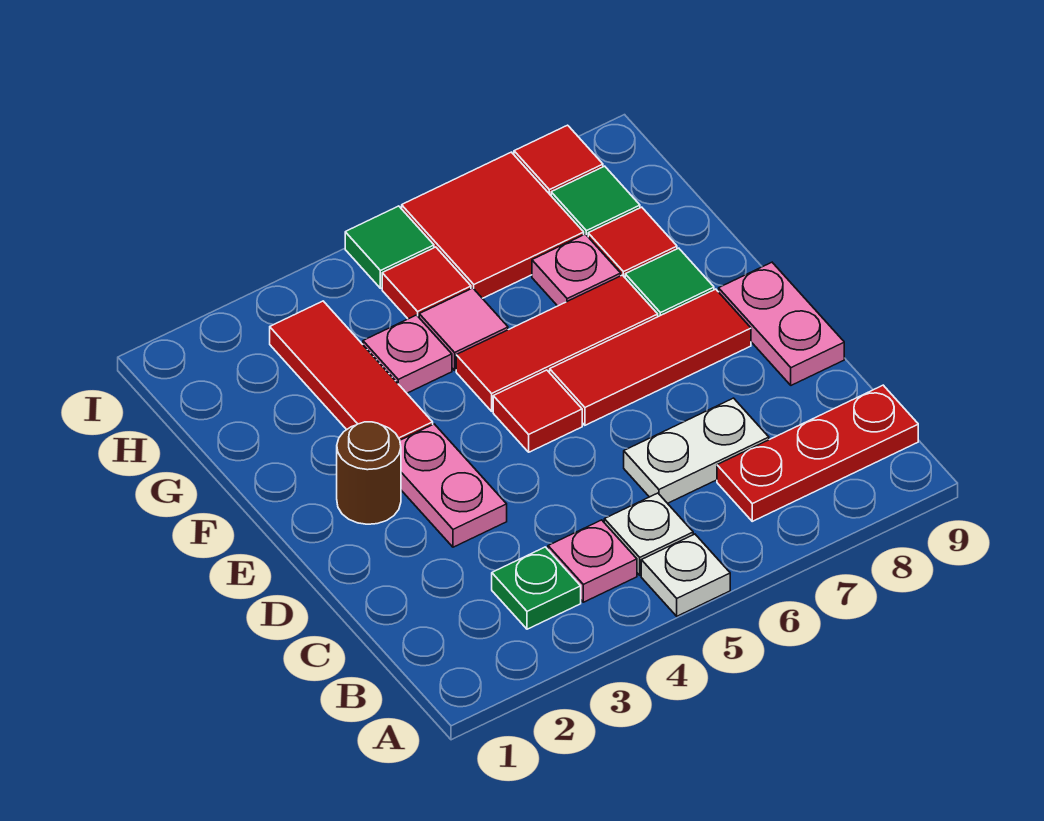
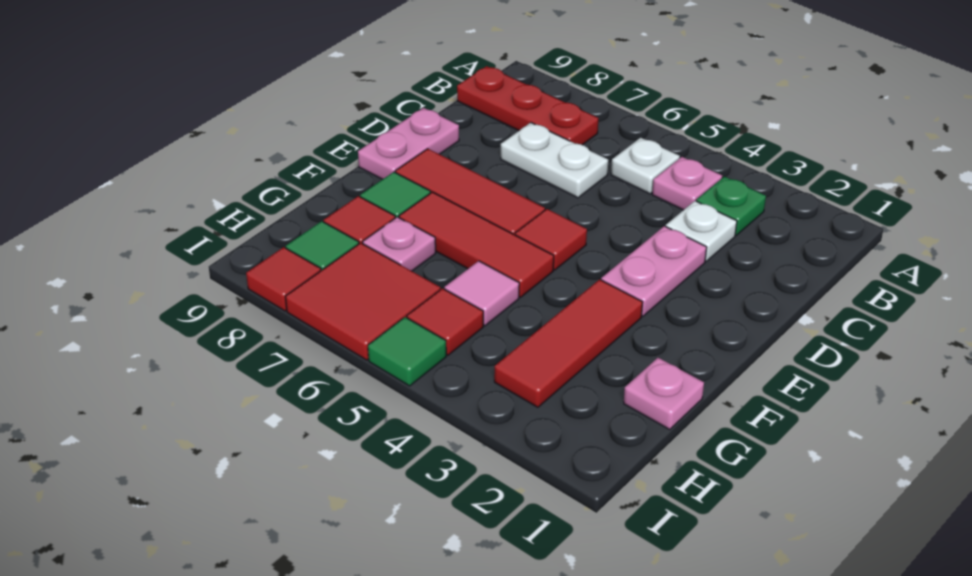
white 1x1 plate [641,534,730,616] -> white 1x1 plate moved to [666,201,737,261]
brown 1x1 round brick [337,422,401,524] -> none
pink 1x1 plate [363,315,452,393] -> pink 1x1 plate moved to [624,358,704,429]

